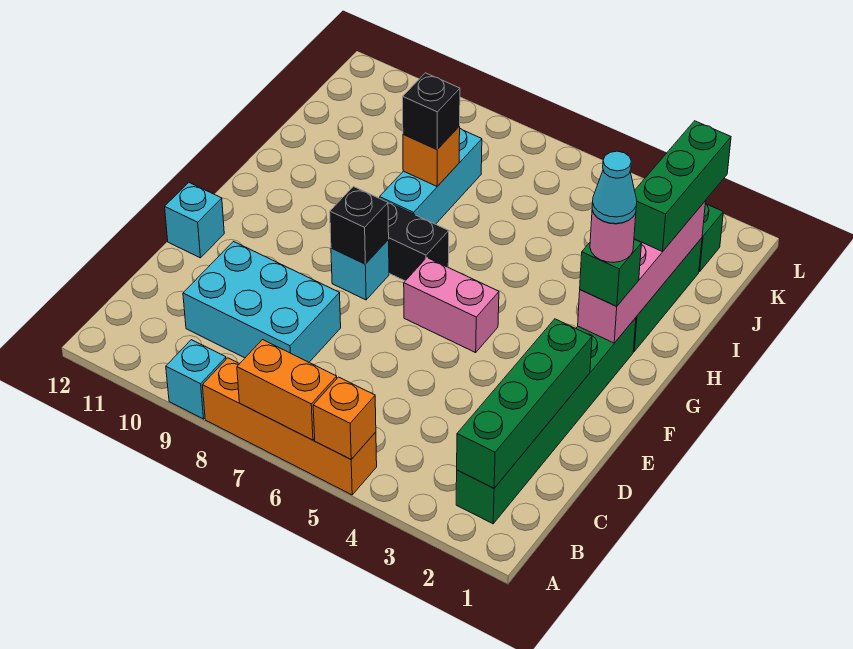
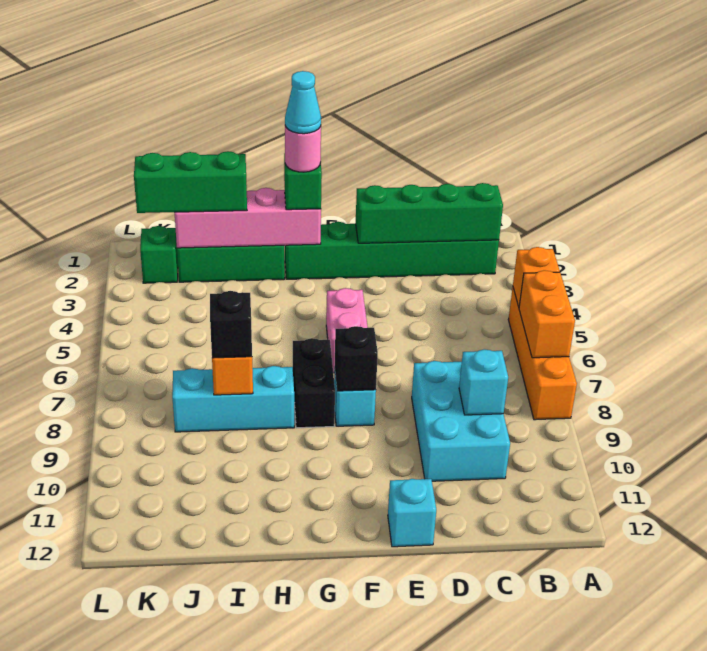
cyan 1x1 brick [166,340,226,419] -> cyan 1x1 brick moved to [459,349,508,415]

